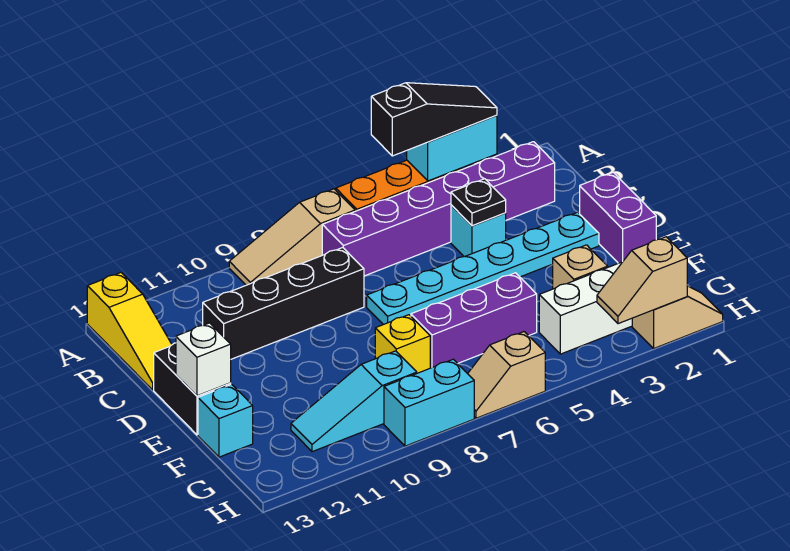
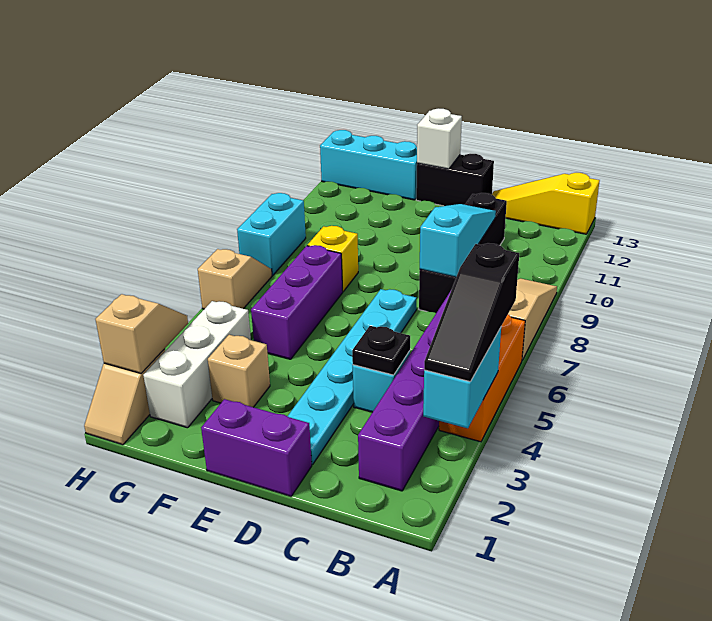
cyan 1x1 brick [198,384,253,457] -> cyan 1x3 brick [320,130,417,200]
cyan 1x3 slope [291,351,417,452] -> cyan 1x3 slope moved to [420,204,496,277]

